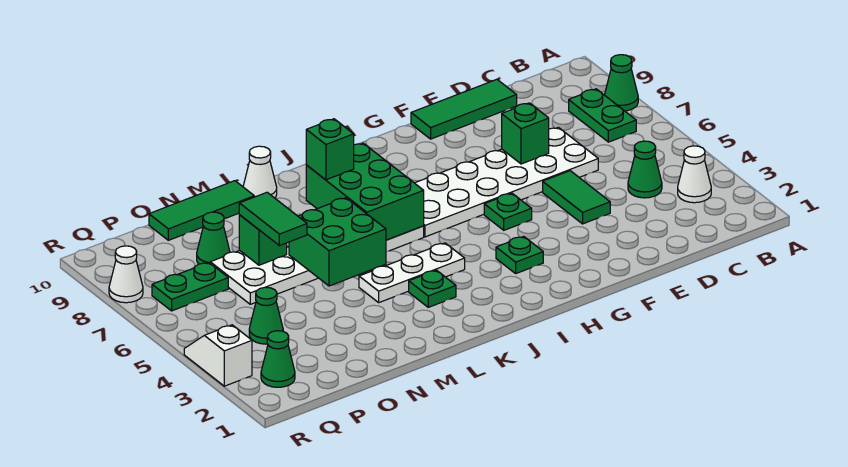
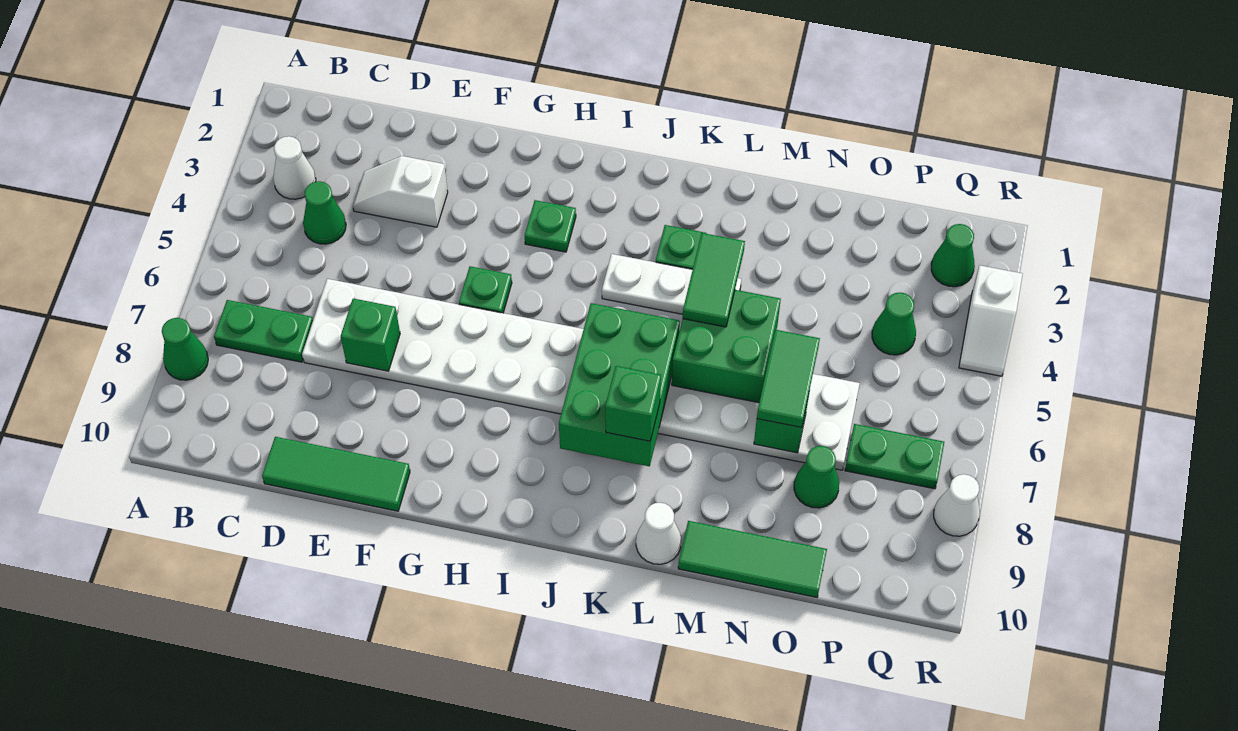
green 1x2 plate [569,89,636,142] -> green 1x2 plate turned to [214,300,313,362]
none -> white 1x2 slope [353,156,448,227]
green 1x2 tile [543,171,610,224] -> green 1x2 tile moved to [683,233,745,327]

